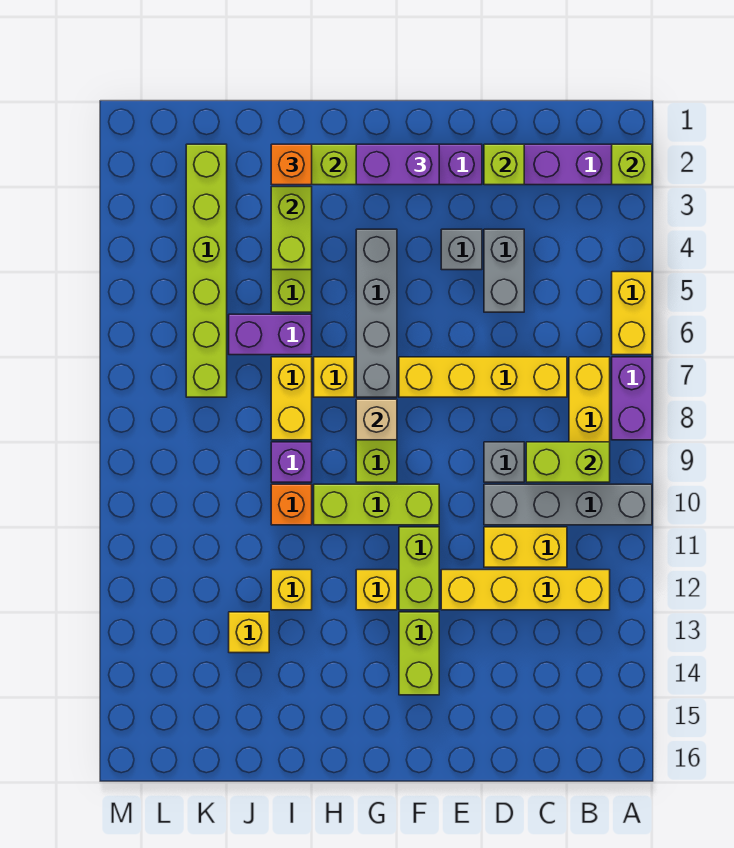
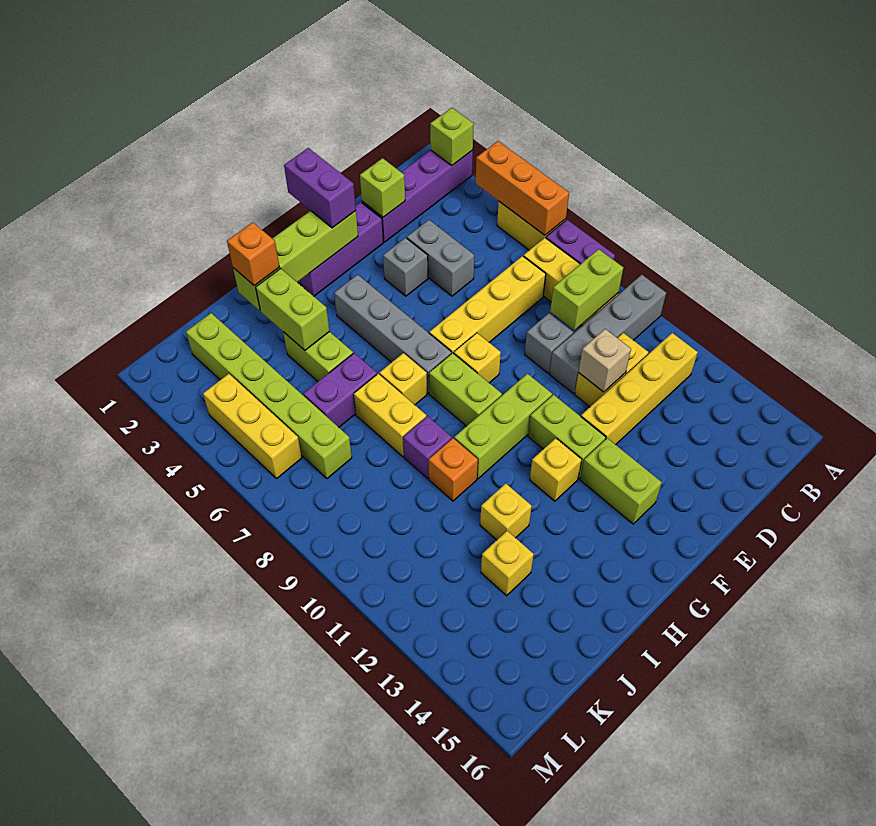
none -> orange 1x3 brick [476,141,569,235]
purple 1x2 brick [356,144,439,185] -> purple 1x2 brick turned to [284,148,356,228]
none -> yellow 1x1 brick [454,333,501,383]
tan 1x1 brick [356,399,397,440] -> tan 1x1 brick moved to [578,329,631,392]
none -> yellow 1x3 brick [203,374,302,478]

